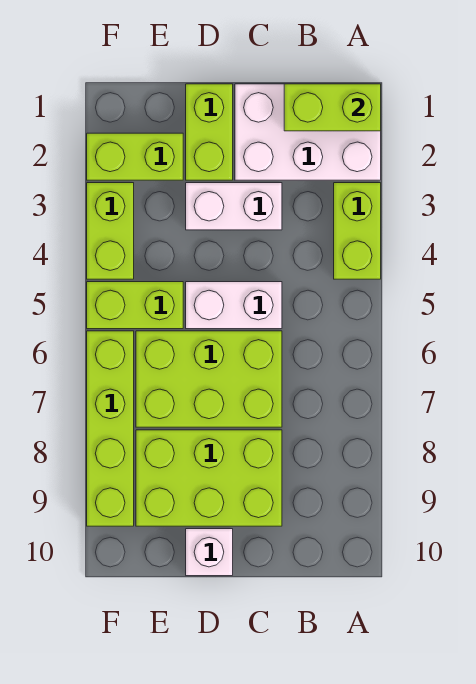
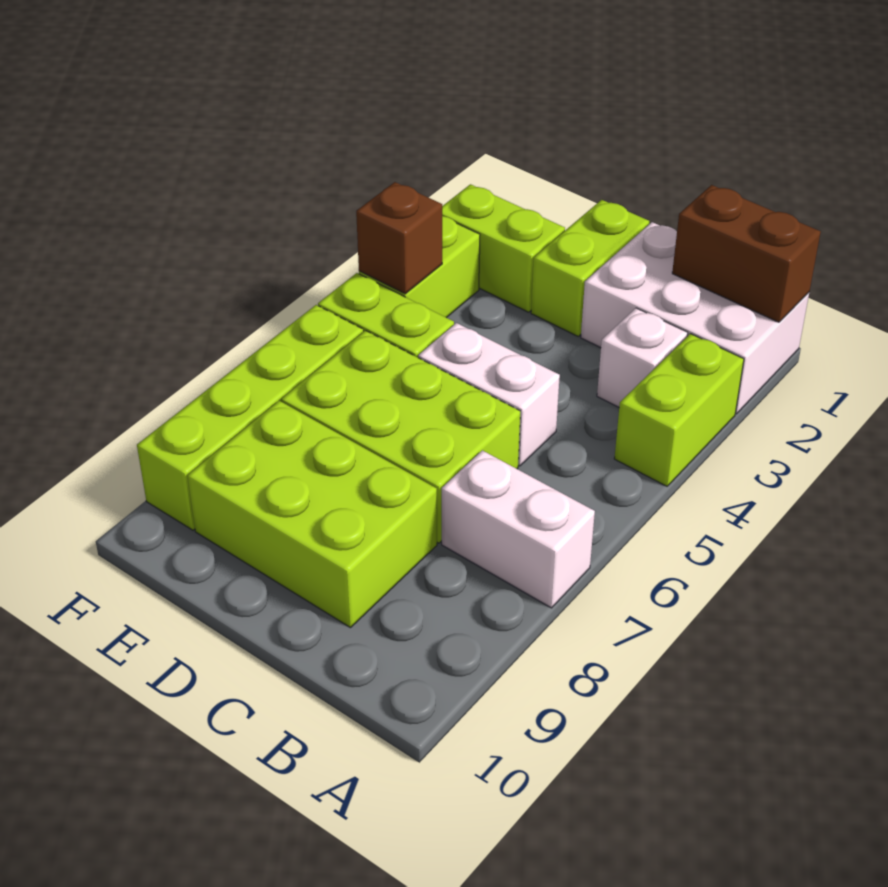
lime 1x2 brick [284,84,381,131] -> brown 1x2 brick [672,185,821,322]
white 1x2 brick [186,183,282,230] -> white 1x2 brick moved to [442,450,595,608]
white 1x1 brick [186,529,233,576] -> white 1x1 brick moved to [597,308,688,407]
none -> brown 1x1 brick [356,182,442,294]

